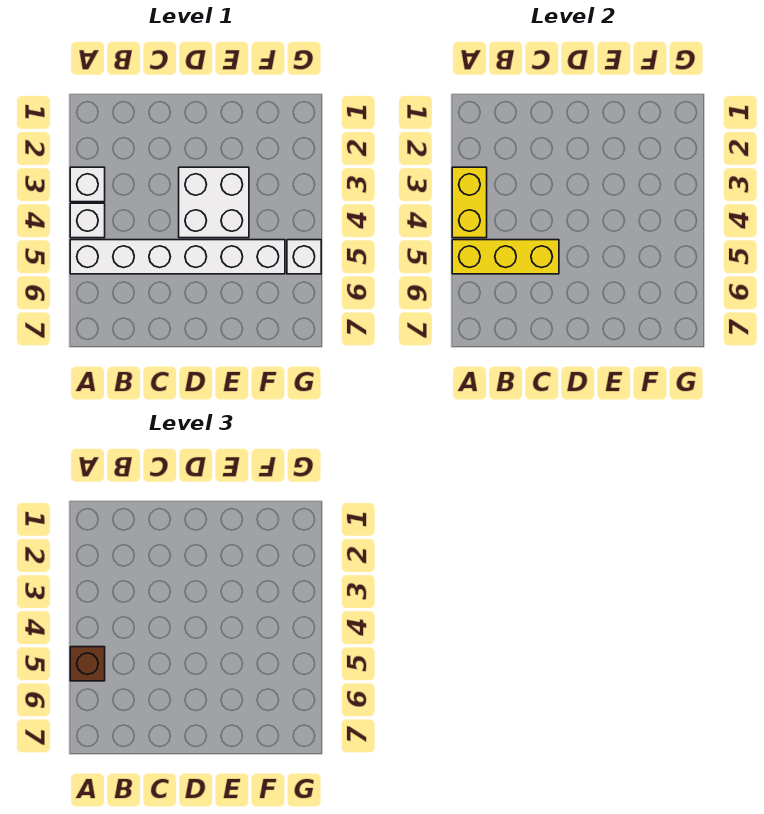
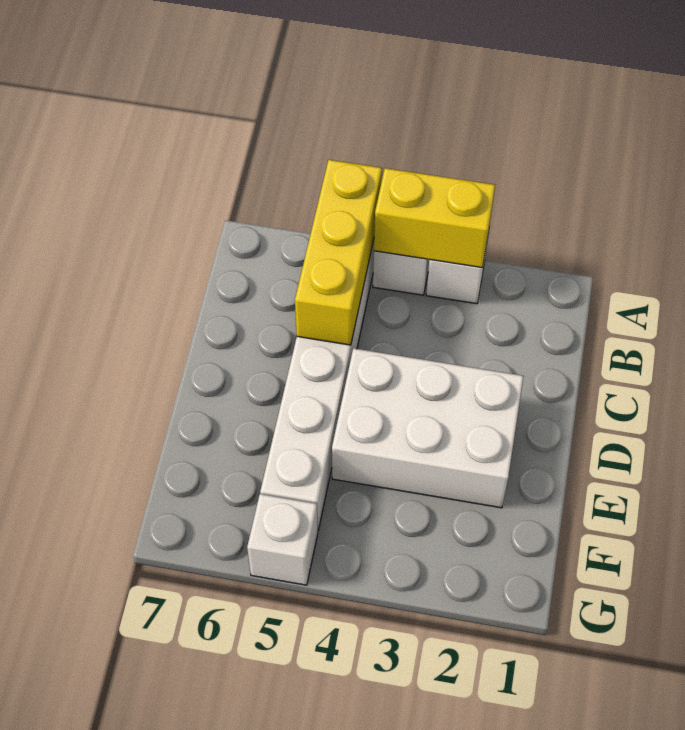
brown 1x1 brick [70,647,105,681] -> none
white 2x2 brick [179,167,249,238] -> white 2x3 brick [332,348,524,508]

